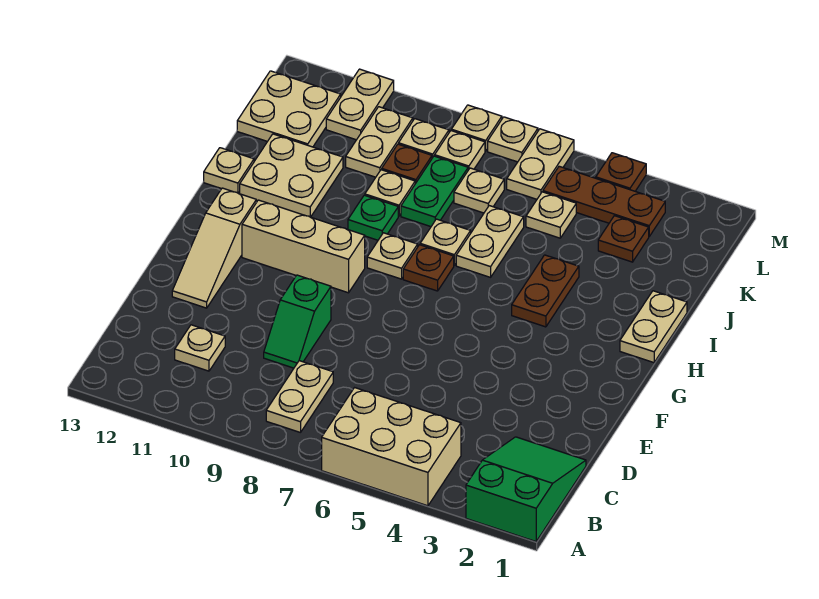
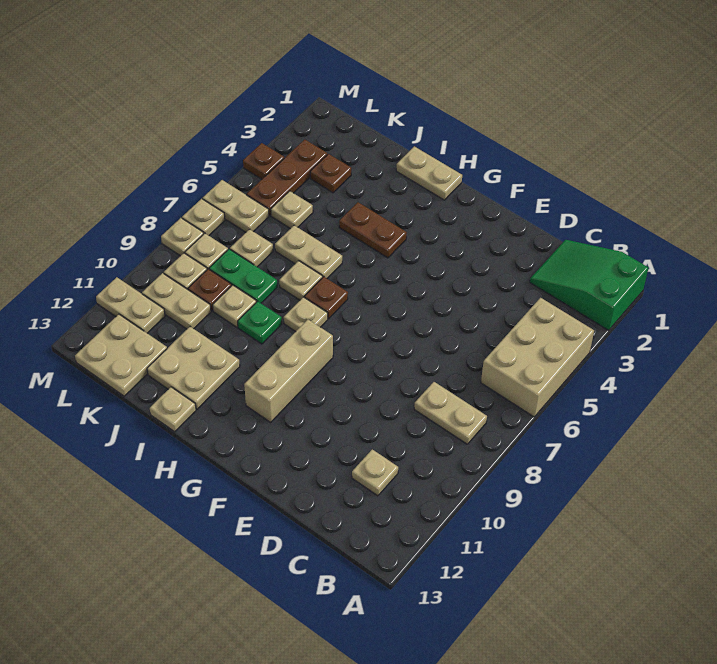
green 1x2 slope [264,275,331,368] -> none
tan 1x3 slope [172,188,256,308] -> none

